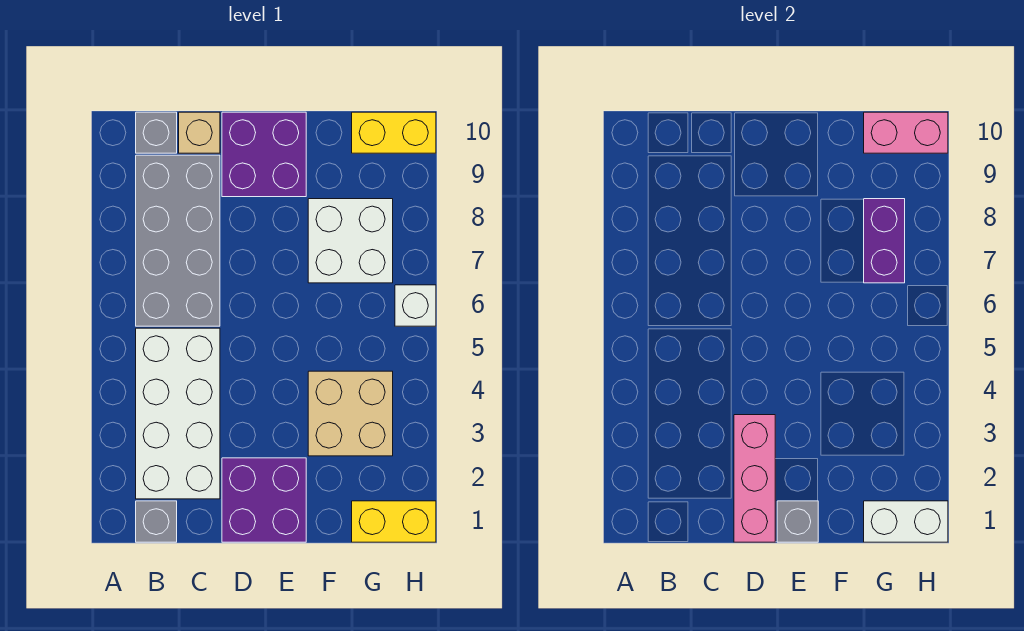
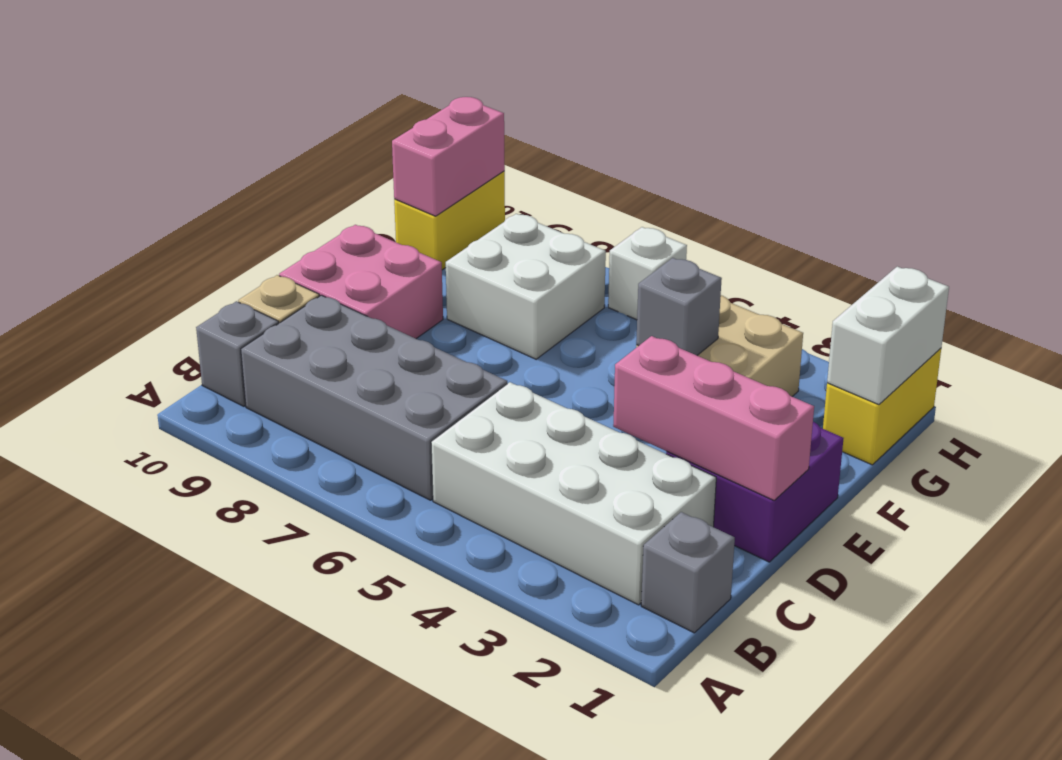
purple 2x2 brick [222,112,306,197] -> pink 2x2 brick [279,225,443,339]
grey 1x1 brick [777,501,818,542] -> grey 1x1 brick moved to [636,258,722,355]
purple 1x2 brick [864,199,905,283] -> none

